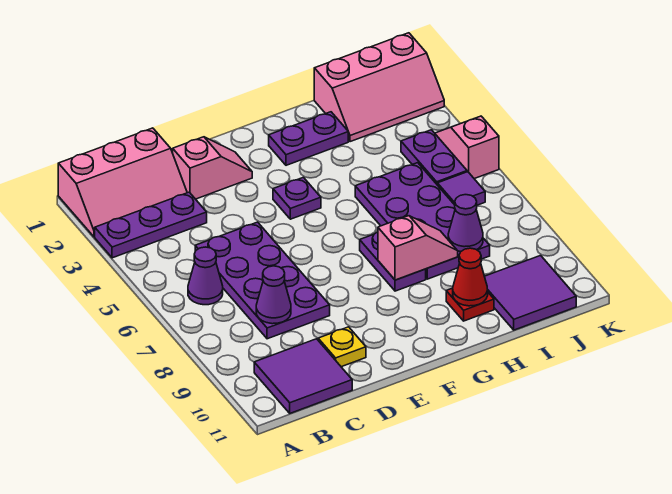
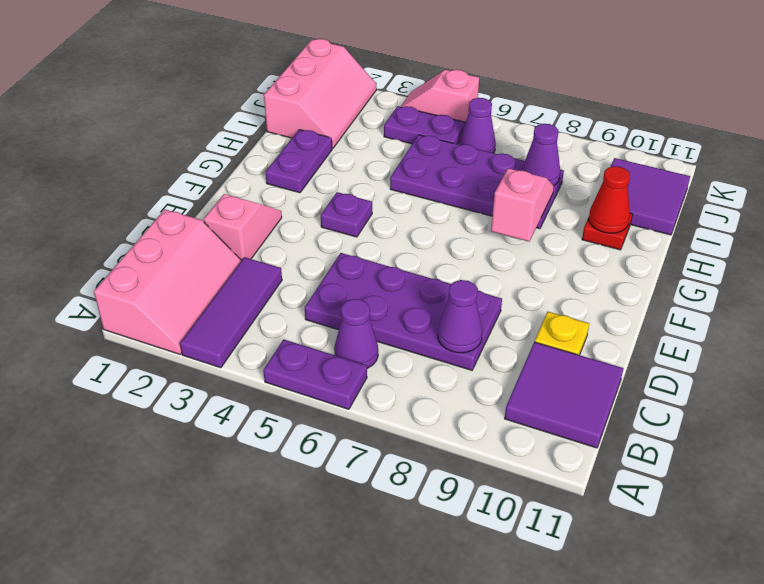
purple 1x3 plate [95,192,207,258] -> purple 1x3 tile [180,257,282,368]
purple 1x2 plate [360,232,426,291] -> purple 1x2 plate moved to [263,339,367,409]
purple 1x1 tile [437,172,485,205] -> purple 1x1 cone [459,98,496,153]

